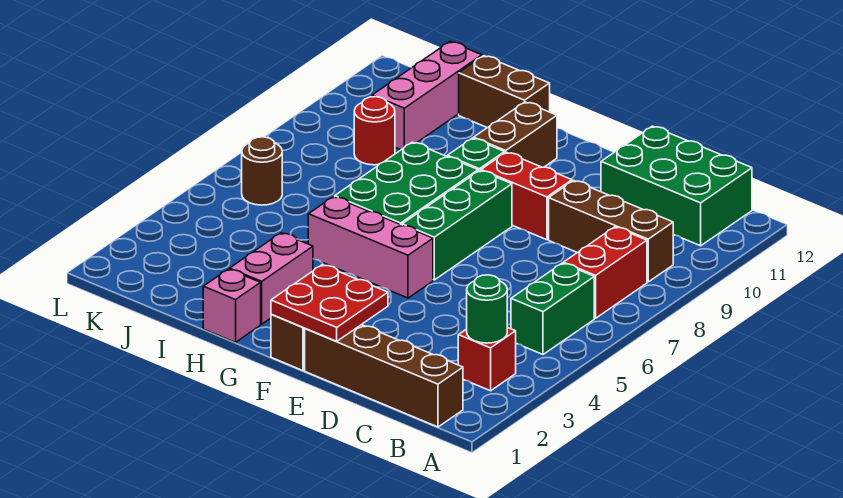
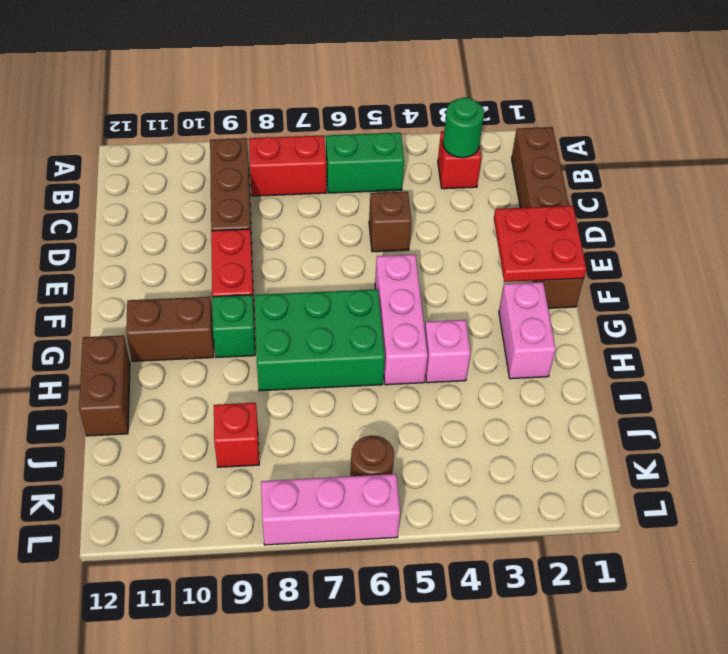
green 2x3 brick [601,126,752,246] -> none
none -> brown 1x1 brick [369,192,412,252]
green 1x3 brick [402,170,512,280] -> none
pink 1x1 brick [203,269,261,342] -> pink 1x1 brick moved to [425,320,471,383]
pink 1x2 brick [230,233,313,324] -> pink 1x2 brick turned to [499,282,556,379]
red 1x1 round brick [354,97,395,165] -> red 1x1 brick [214,403,259,467]
pink 1x3 brick [372,42,482,150] -> pink 1x3 brick moved to [261,474,400,545]

